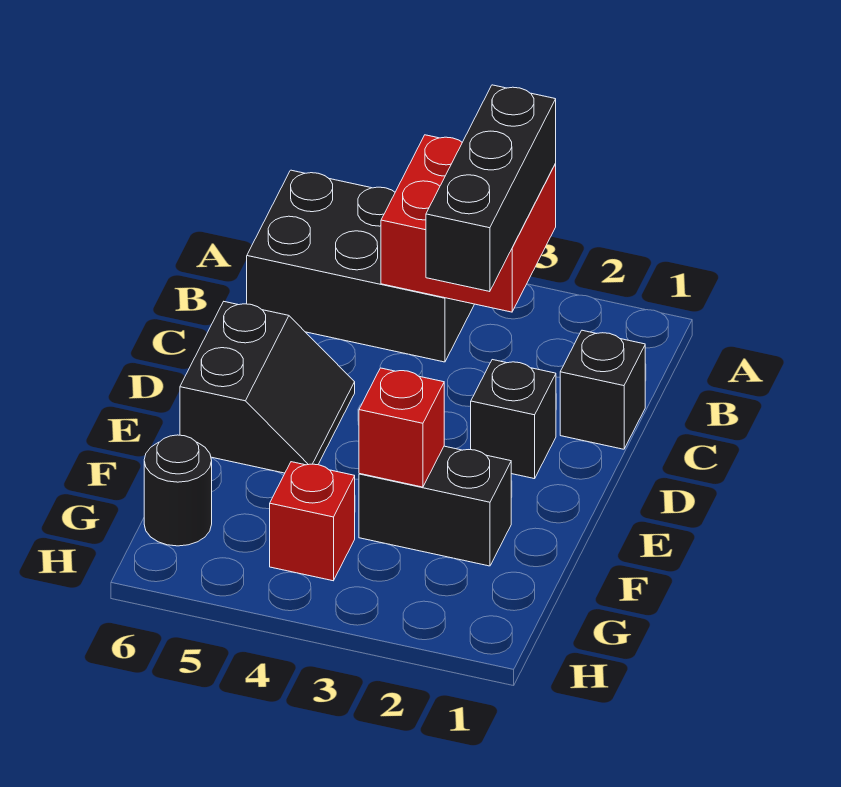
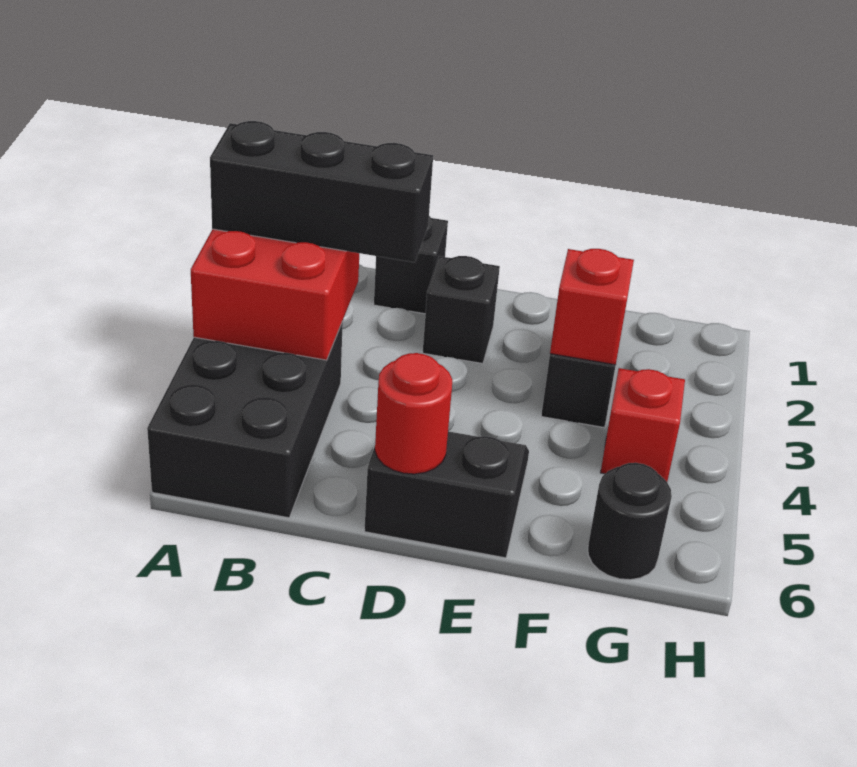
none -> red 1x1 round brick [375,353,452,474]

